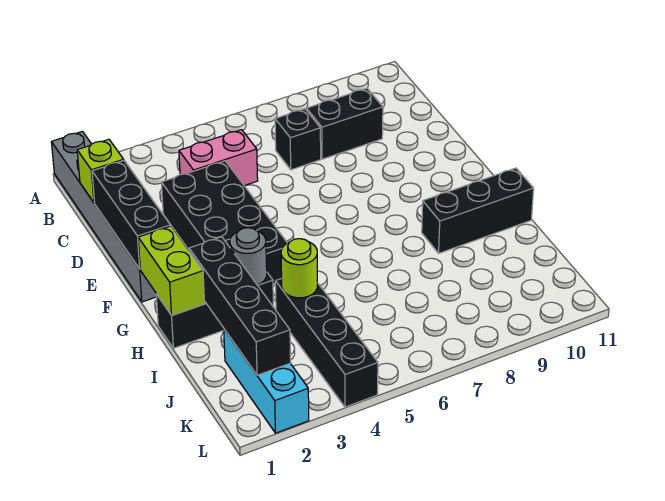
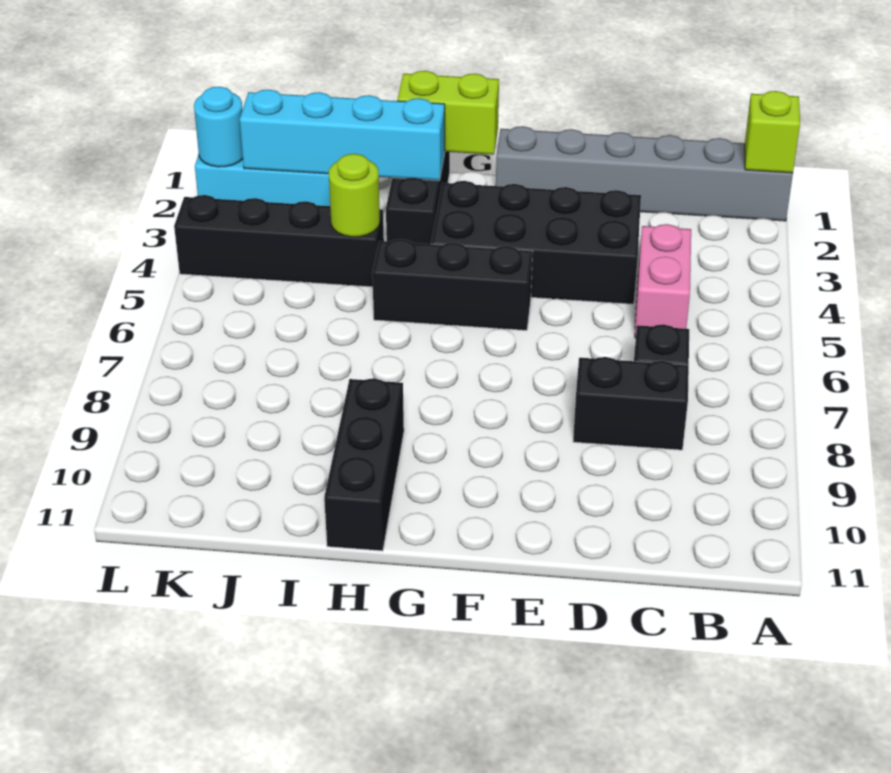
lime 1x1 brick [77,139,124,203] -> lime 1x1 brick moved to [745,91,800,173]
black 1x2 brick [307,88,383,159] -> black 1x2 brick turned to [573,357,689,450]
black 1x3 brick [92,161,170,269] -> black 1x3 brick moved to [372,239,533,330]
black 1x4 brick [189,237,291,375] -> cyan 1x4 brick [240,90,445,181]
grey 1x1 round brick [230,228,267,285] -> none
none -> cyan 1x1 round brick [194,87,243,167]

